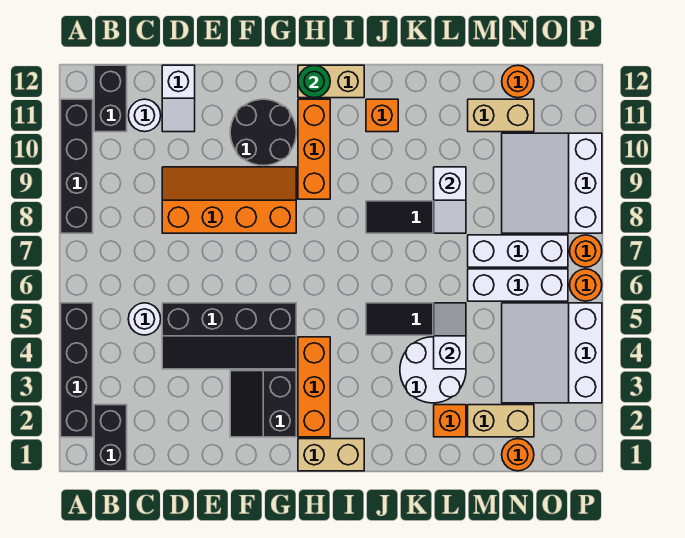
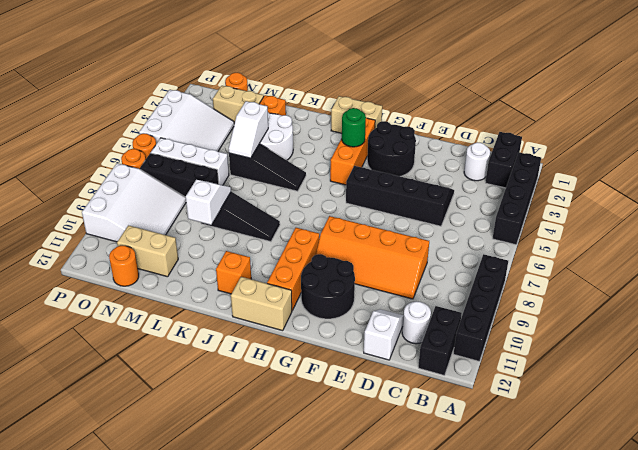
white 1x1 round brick [128,303,161,335] -> white 1x1 round brick moved to [464,142,490,181]
black 2x2 slope [230,371,296,437] -> black 2x2 round brick [367,121,416,176]
green 1x1 round brick [298,65,330,98] -> green 1x1 round brick moved to [342,108,366,147]
white 1x3 brick [468,235,568,267] -> black 1x3 brick [140,153,219,197]

